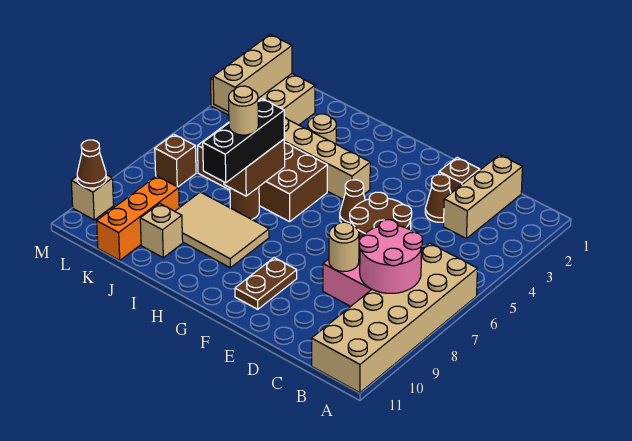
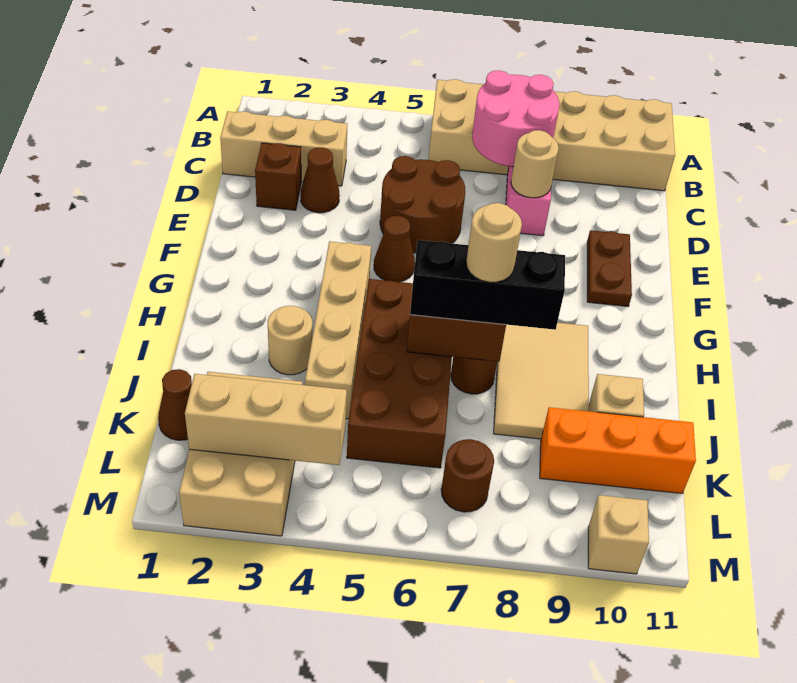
brown 1x2 plate [235,258,297,309] -> brown 1x2 plate turned to [587,230,632,306]
brown 1x1 brick [155,134,196,187] -> brown 1x1 round brick [441,439,494,512]
brown 1x1 cone [77,140,106,188] -> brown 1x1 cone moved to [158,369,192,440]

